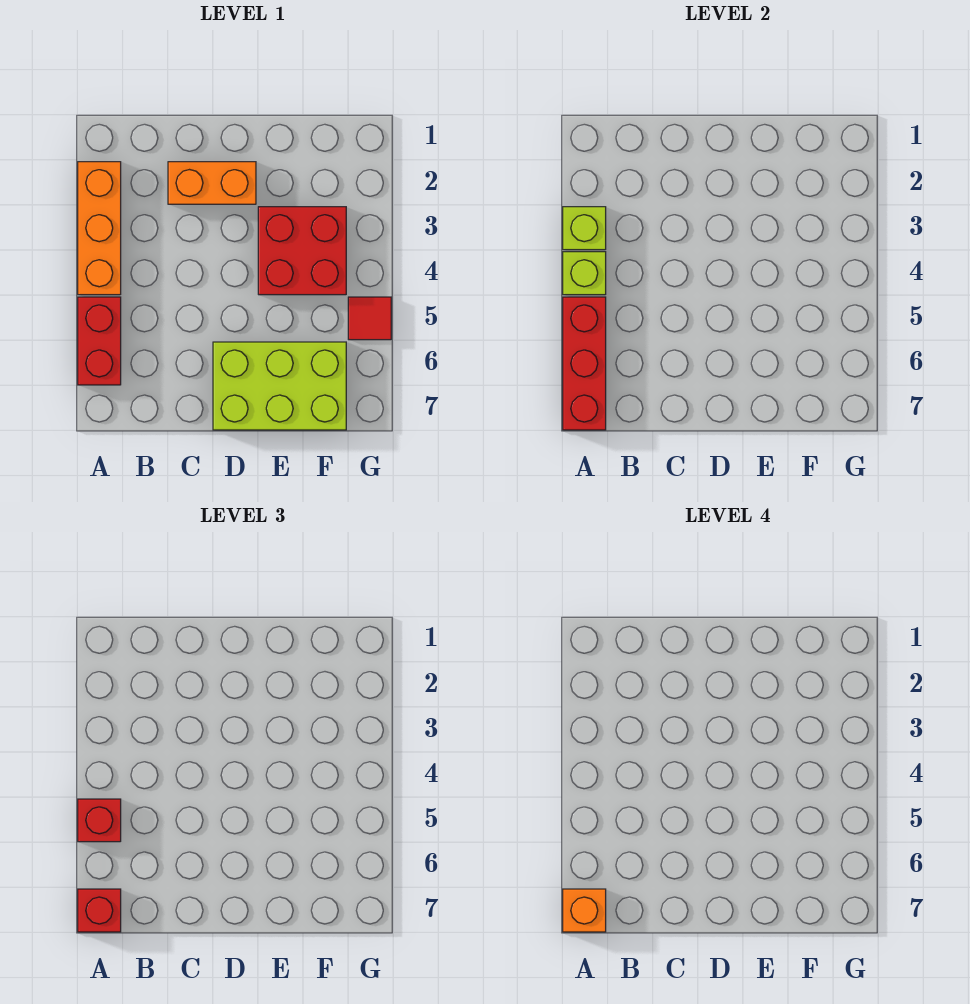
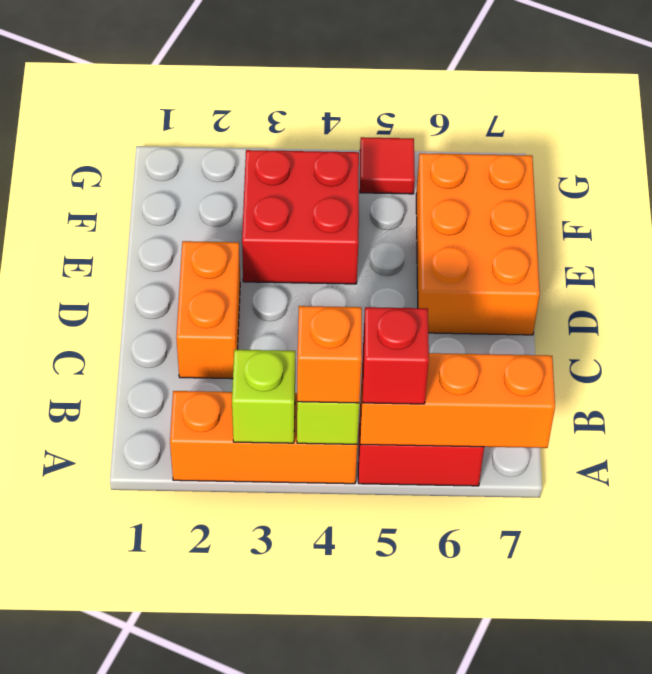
red 1x3 brick [563,297,606,430] -> orange 1x3 brick [360,353,555,448]
red 1x1 brick [78,889,121,932] -> none
orange 1x1 brick [563,889,606,932] -> orange 1x1 brick moved to [297,306,362,403]
lime 2x3 brick [213,342,346,430] -> orange 2x3 brick [416,153,540,335]

